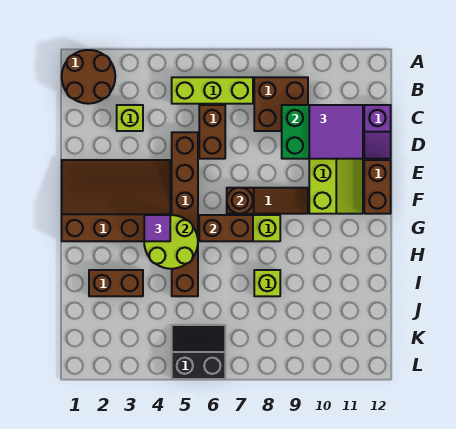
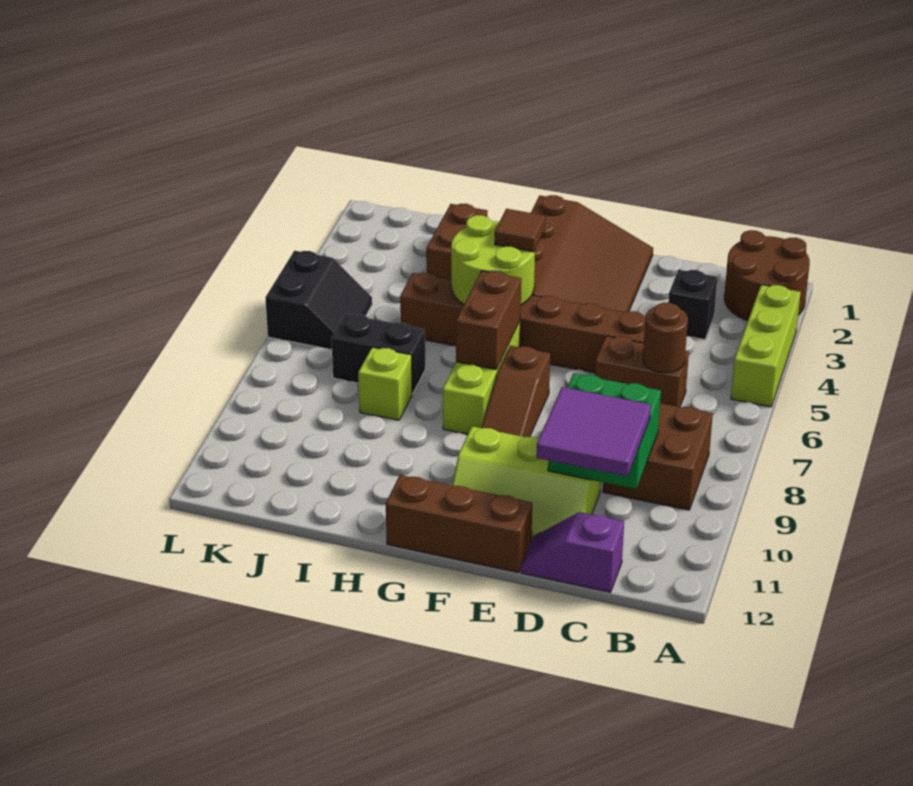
lime 1x3 brick [172,77,253,104] -> lime 1x3 brick moved to [731,285,801,407]
lime 1x1 brick [117,105,143,131] -> black 1x1 brick [668,270,717,340]
brown 1x2 brick [364,160,391,214] -> brown 1x3 brick [386,475,532,573]
brown 1x1 round brick [227,188,253,214] -> brown 1x1 round brick moved to [643,303,688,373]
purple 1x1 tile [144,215,170,241] -> brown 1x1 tile [495,209,545,252]
none -> black 1x2 brick [331,314,425,394]

